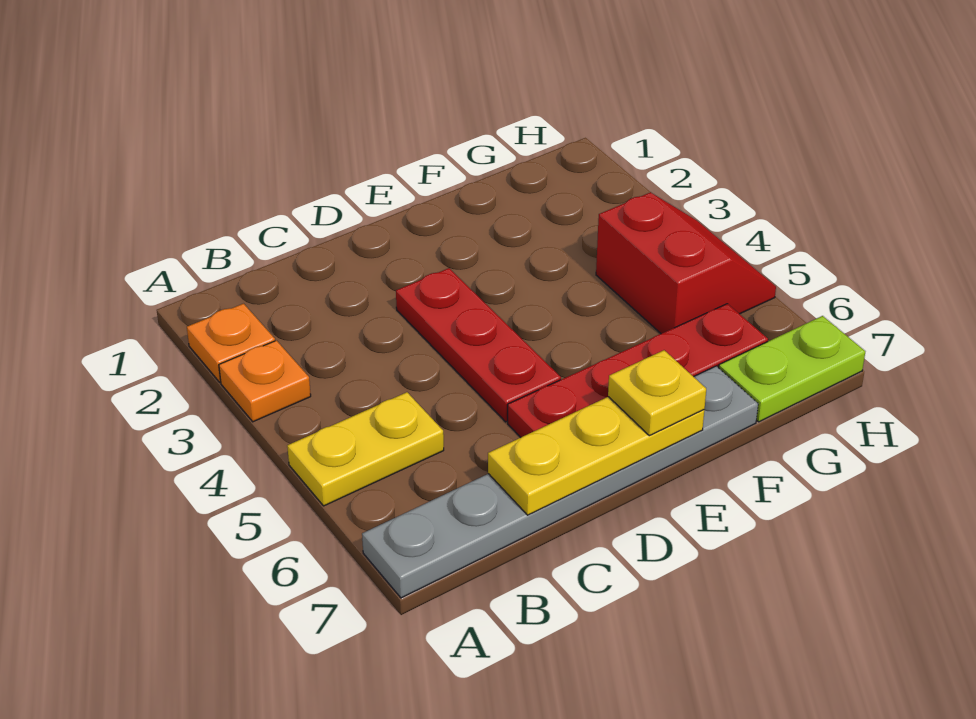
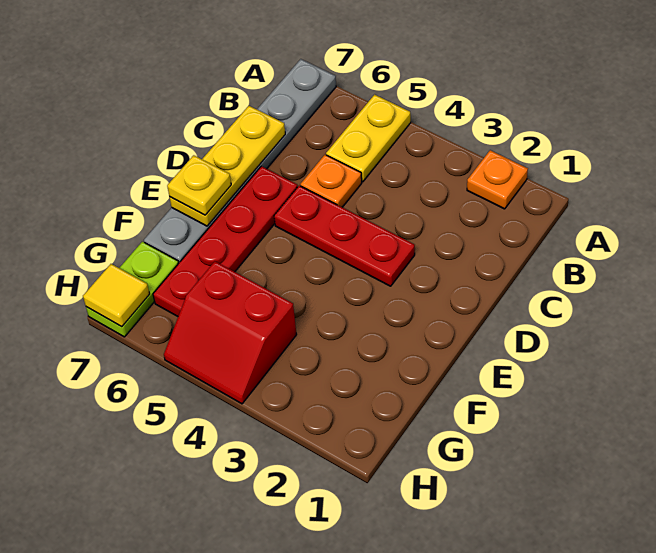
orange 1x1 plate [219,340,311,422] -> orange 1x1 plate moved to [300,155,362,207]
none -> yellow 1x1 tile [83,264,150,327]

